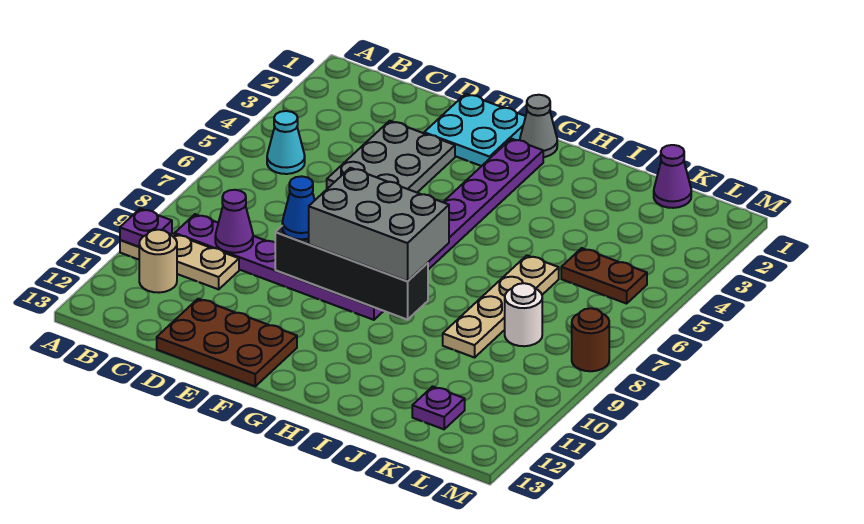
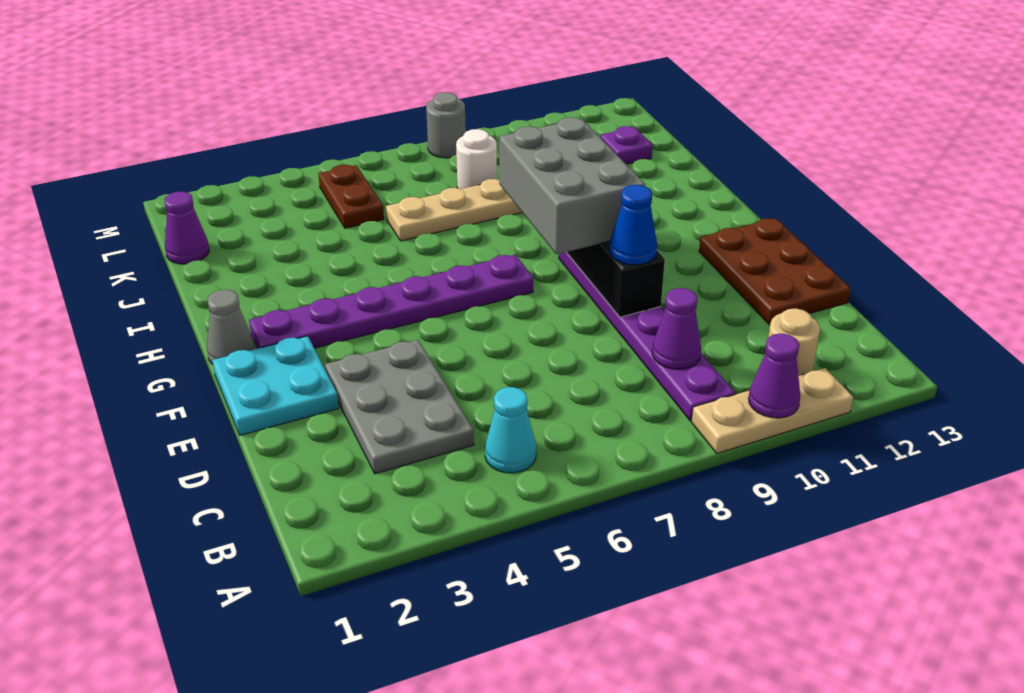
tan 1x3 plate [120,233,239,289] -> tan 1x3 plate turned to [691,368,853,453]
purple 1x1 plate [120,209,172,247] -> purple 1x1 cone [749,334,800,418]
grey 2x3 plate [327,121,455,192] -> grey 2x3 plate turned to [325,340,474,474]
brown 1x1 round brick [572,308,609,371] -> grey 1x1 round brick [426,92,466,158]

